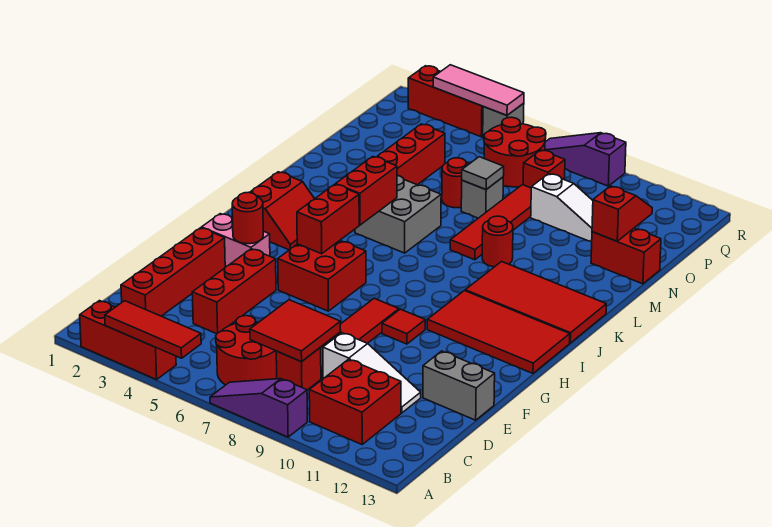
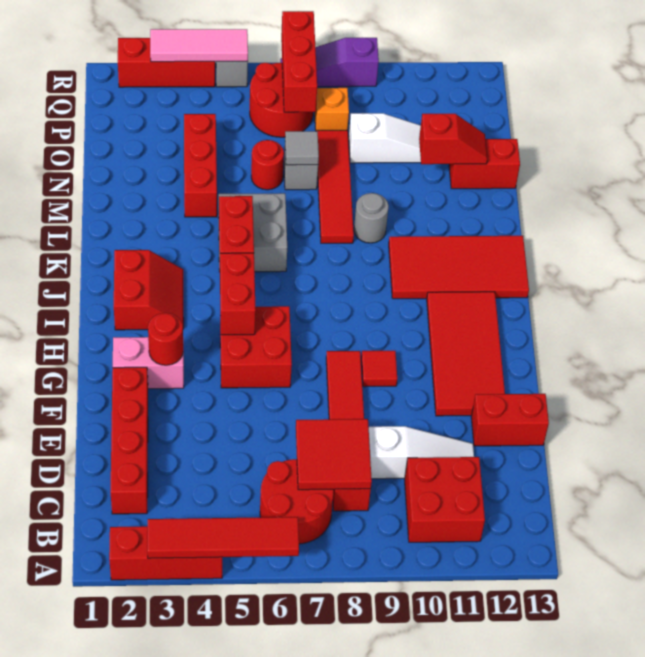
red 1x3 tile [105,301,201,358] -> red 1x4 tile [147,517,299,558]
purple 1x3 slope [210,379,307,437] -> none
red 1x3 brick [192,249,276,334] -> red 1x3 brick moved to [281,11,317,112]
grey 1x2 brick [423,351,495,420] -> red 1x2 brick [471,394,549,446]
red 2x4 tile [427,291,570,373] -> red 2x4 tile turned to [427,292,505,416]
red 1x1 round brick [482,216,513,267] -> grey 1x1 round brick [354,193,389,243]
red 1x2 slope [592,186,652,241] -> red 1x2 slope turned to [419,114,487,164]
red 1x1 brick [523,150,565,188] -> orange 1x1 brick [315,88,349,130]

